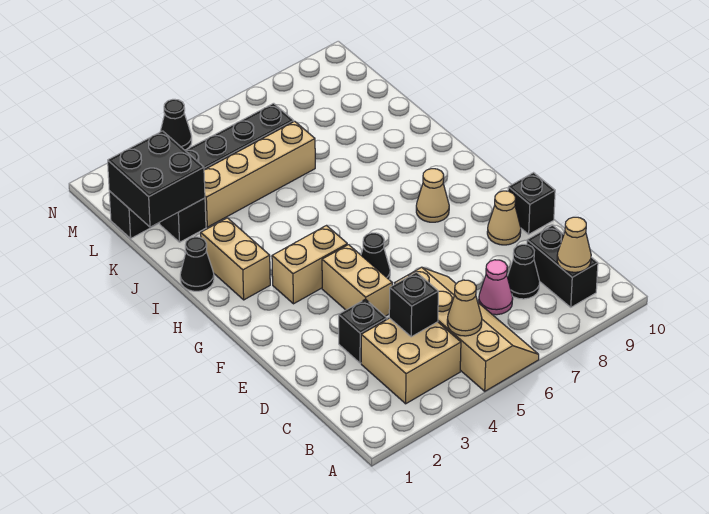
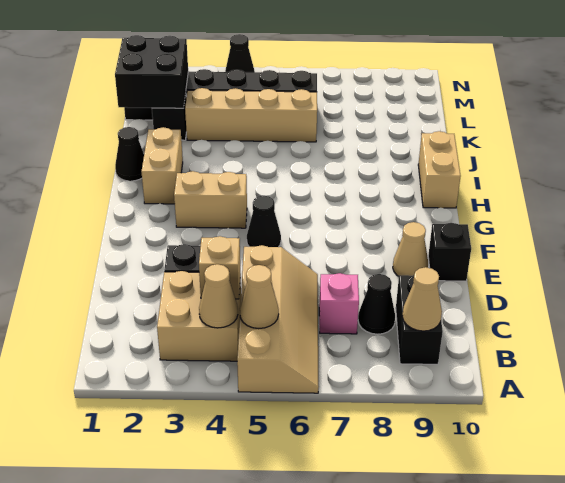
black 1x1 brick [389,272,438,337] -> tan 1x1 brick [199,236,240,299]
pink 1x1 cone [479,260,513,315] -> pink 1x1 brick [319,273,359,334]
tan 1x2 brick [322,245,392,316] -> tan 1x2 brick moved to [418,131,461,208]
tan 1x1 cone [416,169,449,222] -> tan 1x1 cone moved to [199,264,238,328]

